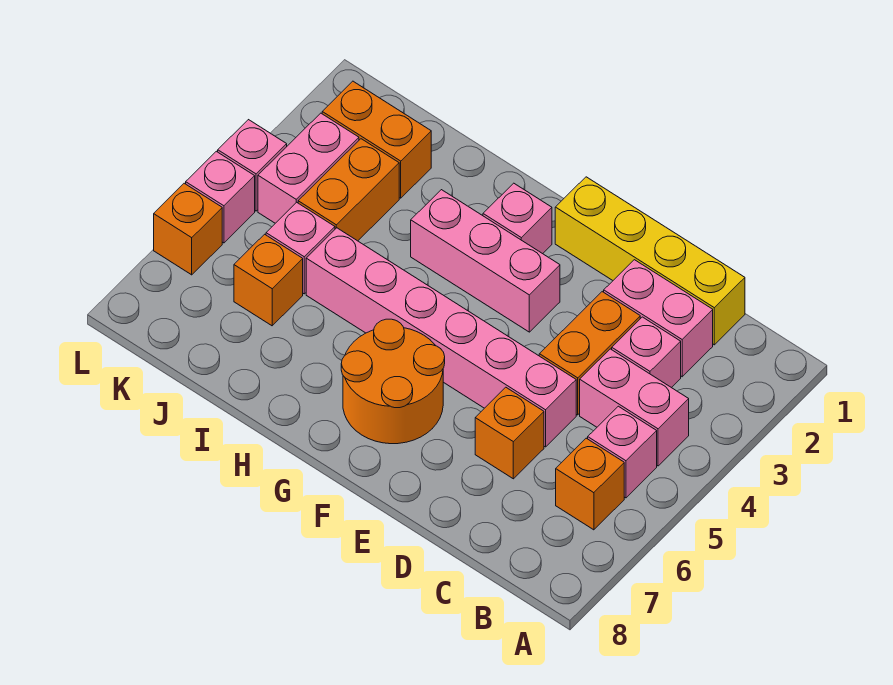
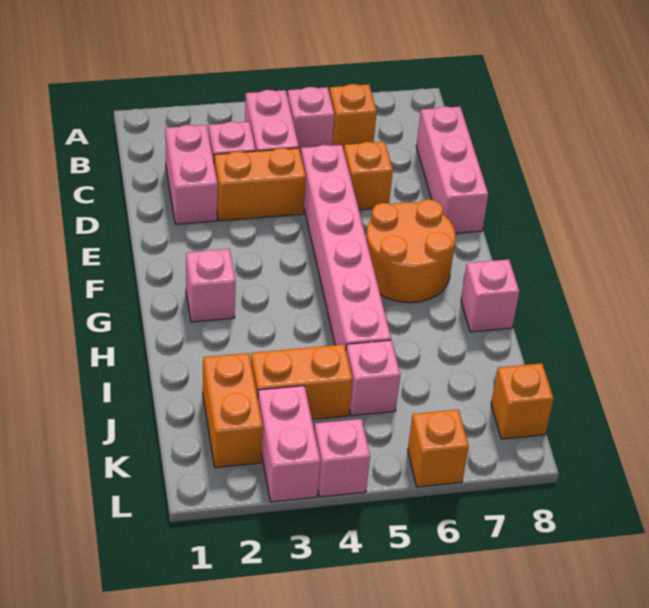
yellow 1x4 brick [555,177,745,345] -> none
pink 1x3 brick [411,190,560,332] -> pink 1x3 brick moved to [416,106,488,233]
orange 1x1 brick [234,234,303,326] -> orange 1x1 brick moved to [491,363,554,439]
pink 1x2 brick [258,113,359,223] -> pink 1x2 brick turned to [258,386,320,502]
pink 1x1 brick [186,151,255,243] -> pink 1x1 brick moved to [461,260,519,332]

